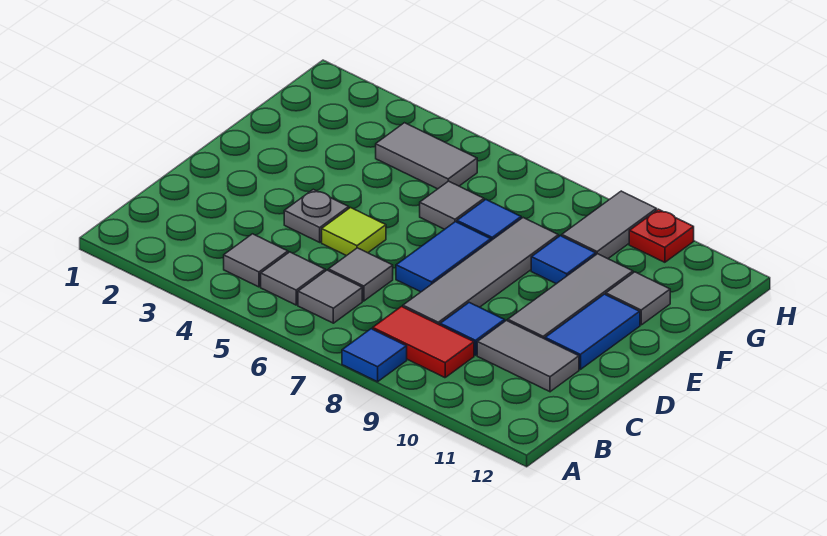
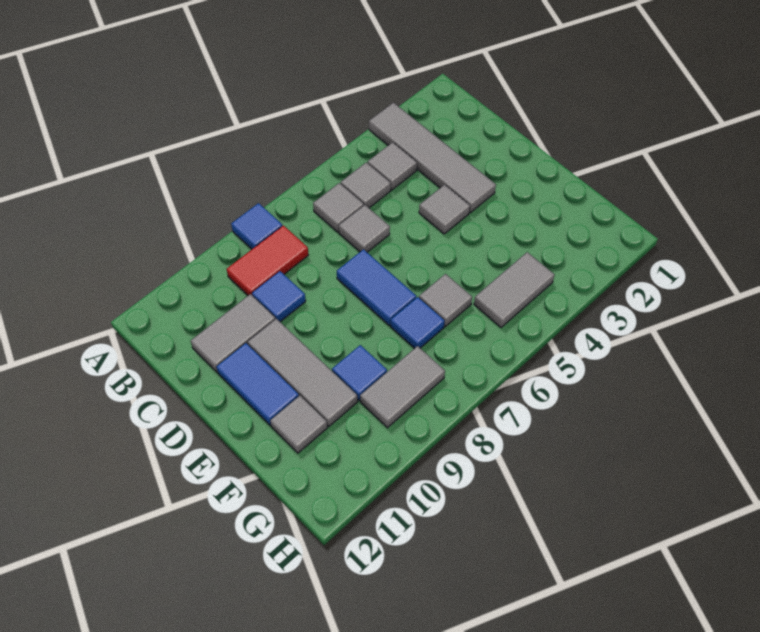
grey 1x4 tile [403,218,559,325] -> grey 1x4 tile moved to [369,103,496,213]
grey 1x1 plate [284,189,349,242] -> grey 1x1 tile [419,185,470,234]
lime 1x1 tile [322,208,386,256] -> none
grey 1x2 tile [562,191,657,259] -> grey 1x2 tile turned to [360,346,445,428]
red 1x1 plate [629,209,694,262] -> none

